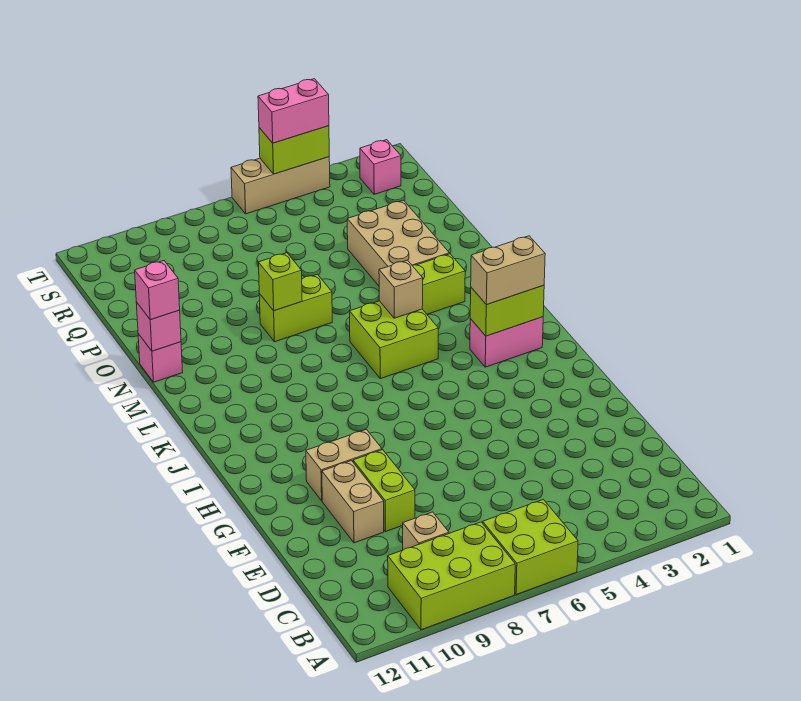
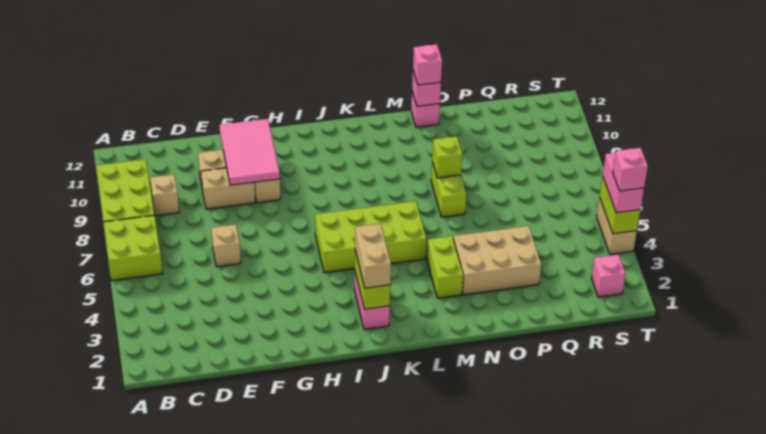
lime 1x2 brick [353,450,415,532] -> tan 1x2 brick [201,168,255,209]
none -> pink 2x3 tile [219,119,280,185]
lime 2x2 brick [350,301,438,379] -> lime 2x4 brick [315,201,426,272]
tan 1x1 brick [379,260,423,318] -> tan 1x1 brick moved to [211,225,241,267]
tan 1x3 brick [231,157,330,214] -> tan 1x2 brick [597,197,637,254]
none -> pink 1x1 brick [613,148,648,191]

